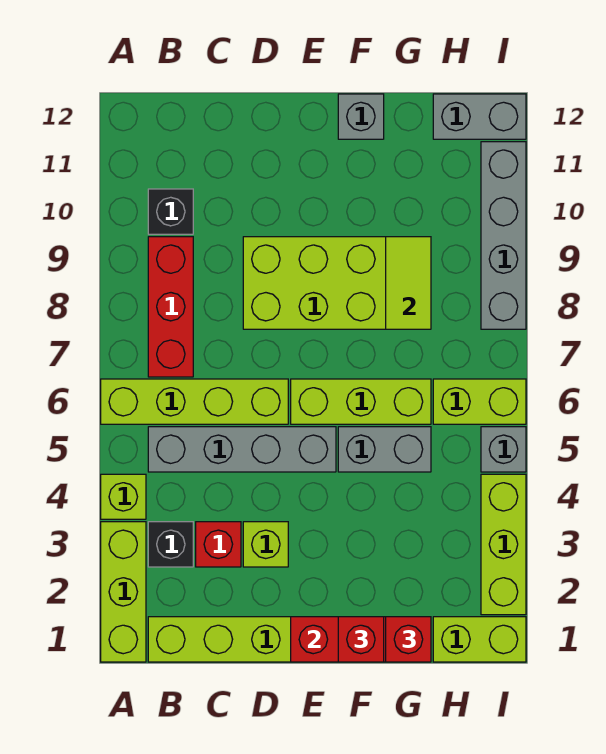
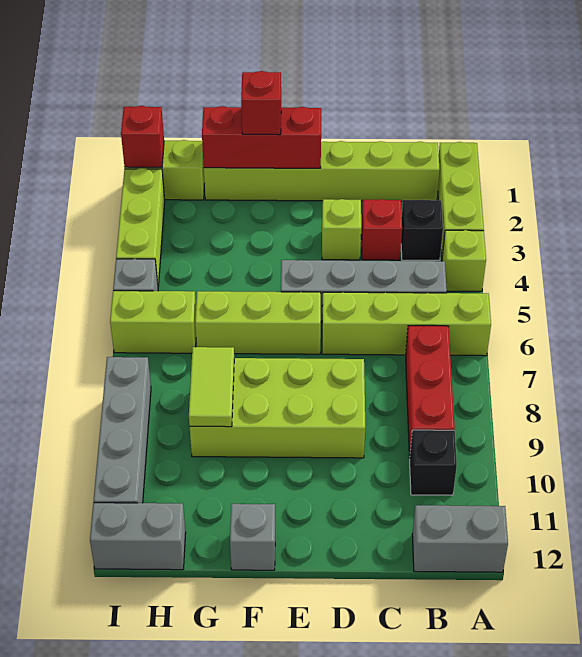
grey 1x2 brick [338,427,431,472] -> grey 1x2 brick moved to [412,505,508,572]
red 1x1 brick [386,617,431,662] -> red 1x1 brick moved to [121,106,164,167]

